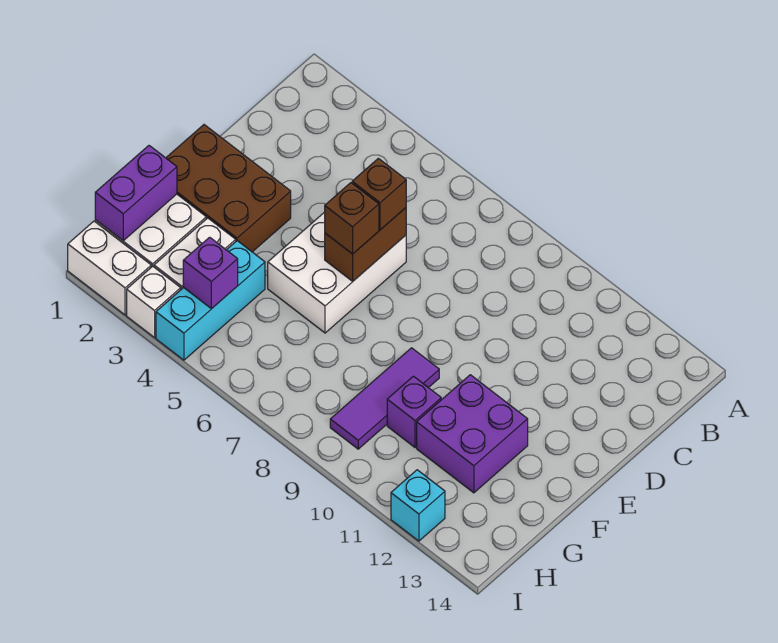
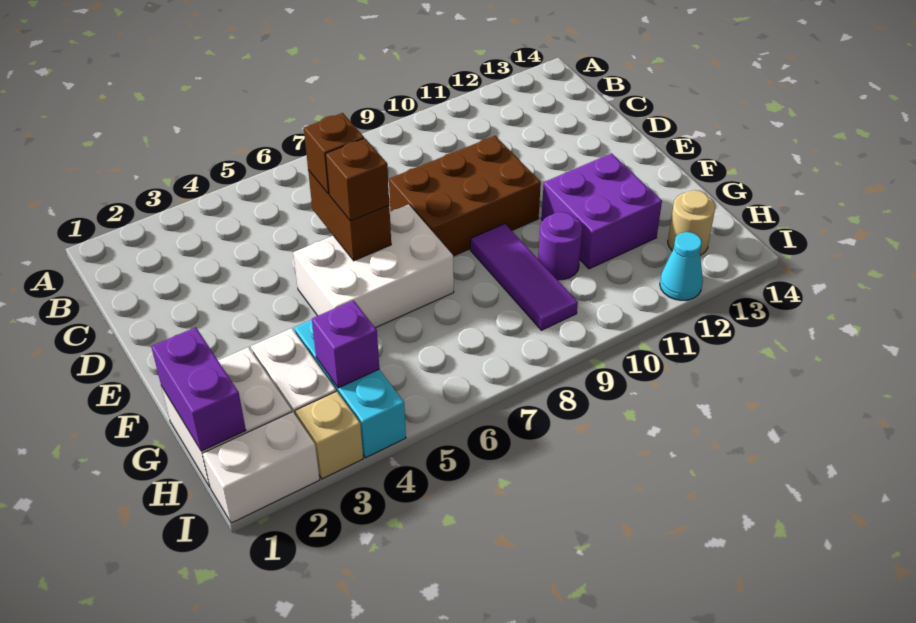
white 2x3 brick [268,212,406,333] -> white 2x3 brick turned to [293,204,454,328]
brown 2x3 brick [166,125,291,252] -> brown 2x3 brick moved to [389,136,541,256]
purple 1x1 brick [387,376,441,448] -> purple 1x1 round brick [538,212,582,280]
none -> tan 1x1 round brick [668,190,715,255]
white 1x1 brick [127,266,181,338] -> tan 1x1 brick [295,391,363,479]
cyan 1x1 brick [391,470,445,541] -> cyan 1x1 cone [660,232,703,301]

